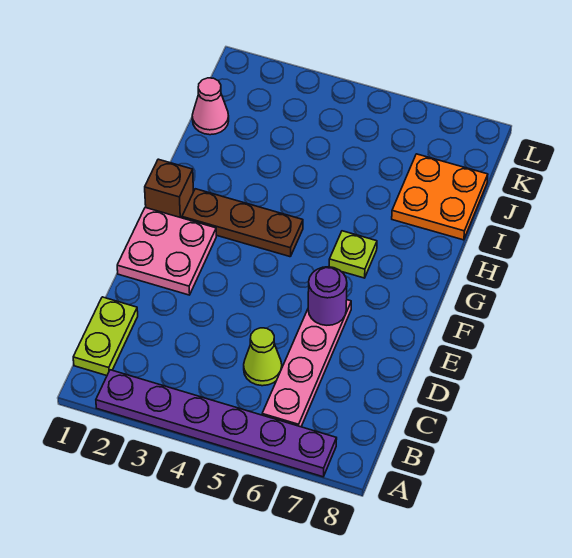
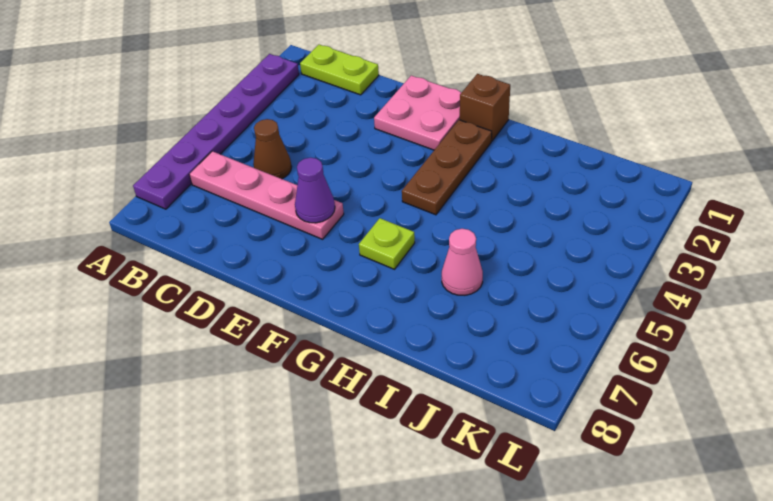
lime 1x1 cone [244,328,282,386] -> brown 1x1 cone [253,119,292,179]
purple 1x1 round brick [308,267,347,325] -> purple 1x1 cone [295,158,335,223]
orange 2x2 plate [392,154,488,240] -> none
pink 1x1 cone [192,78,229,135] -> pink 1x1 cone moved to [442,229,483,295]

